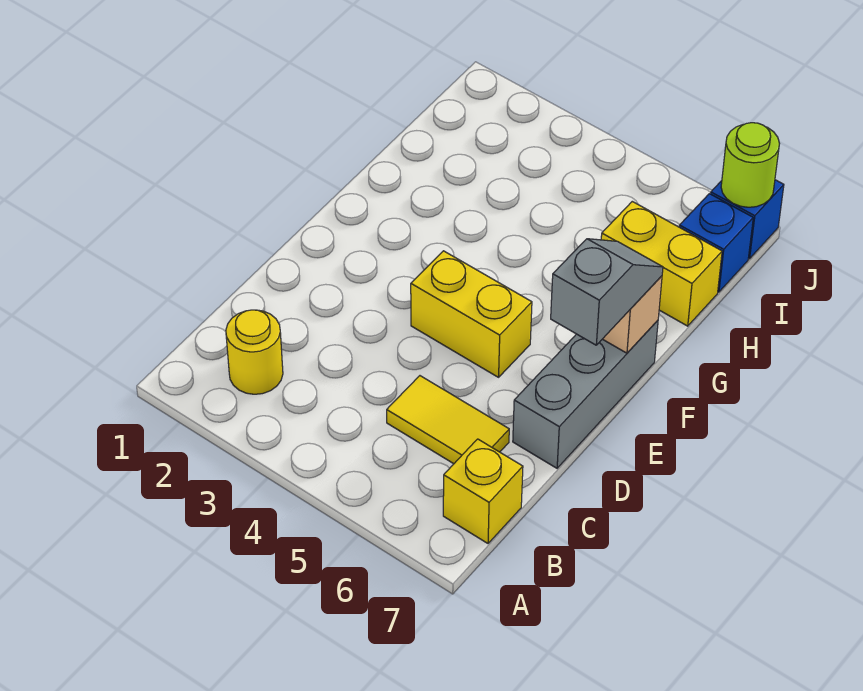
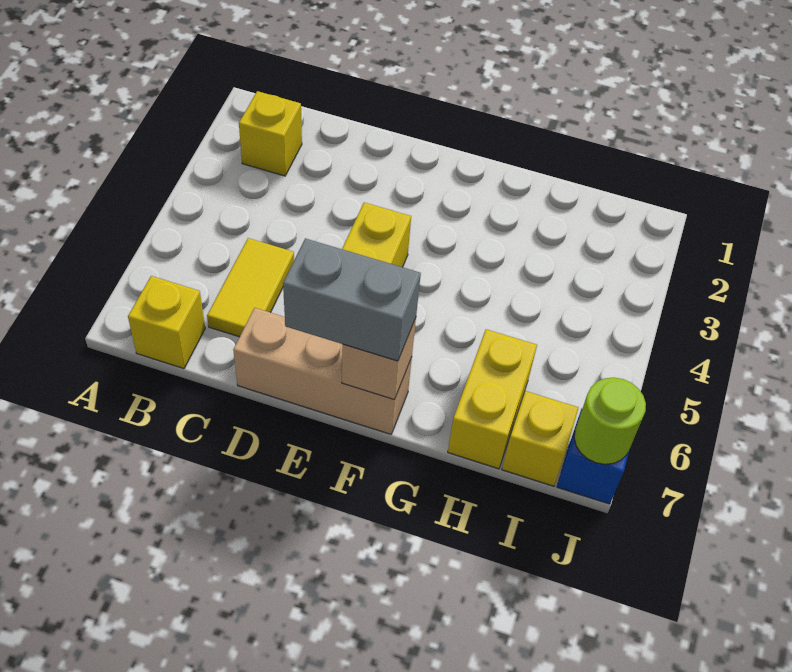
yellow 1x1 round brick [226,310,283,394] -> yellow 1x1 brick [239,91,302,176]
grey 1x3 brick [513,320,658,468] -> tan 1x3 brick [233,308,412,434]
grey 1x2 slope [551,239,663,345] -> grey 1x2 brick [283,238,421,361]
blue 1x1 brick [679,194,753,292] -> yellow 1x1 brick [502,391,578,486]

